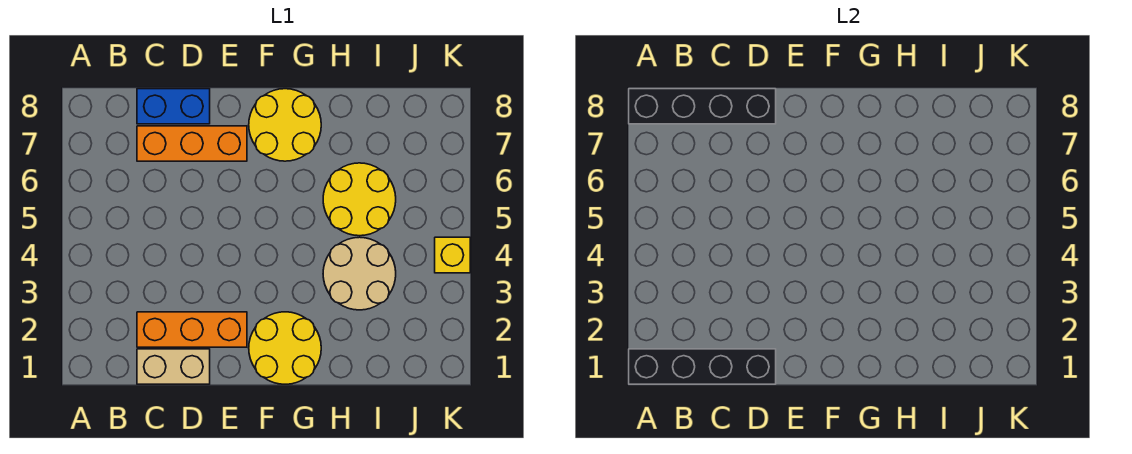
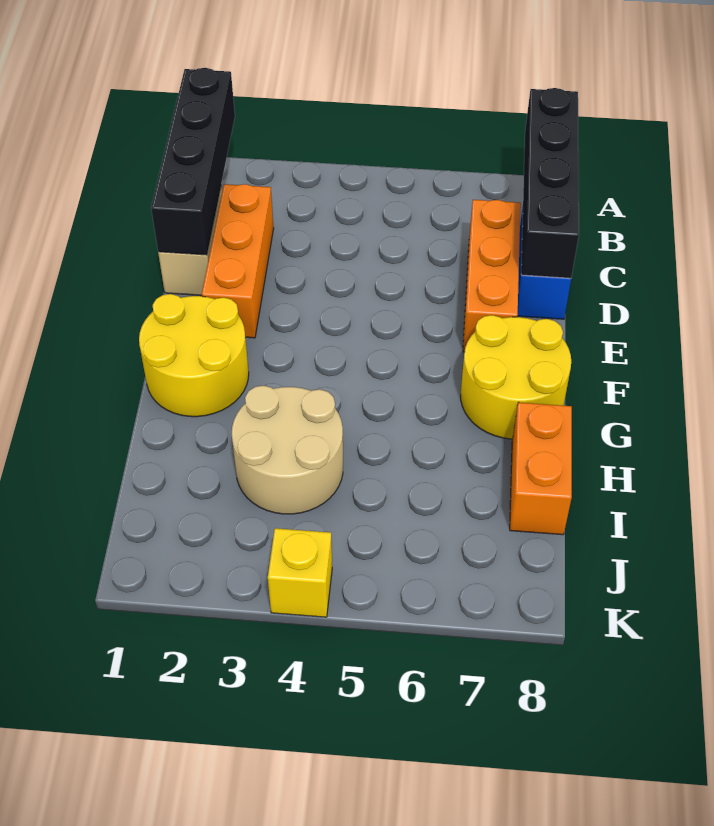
yellow 2x2 round brick [323,163,396,236] -> none
none -> orange 1x2 brick [510,402,572,535]

